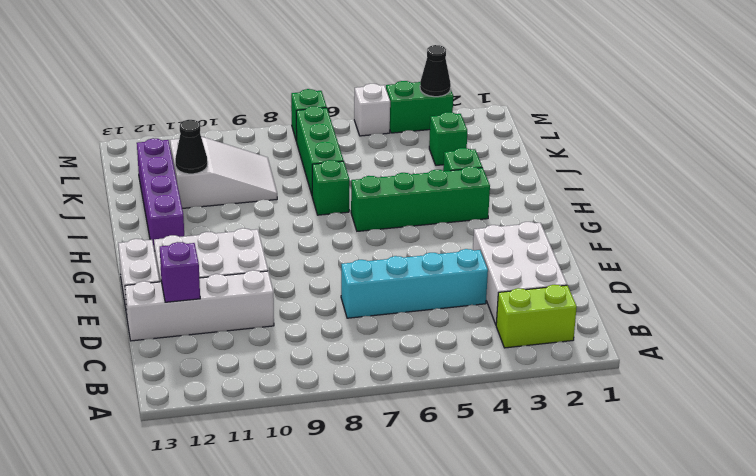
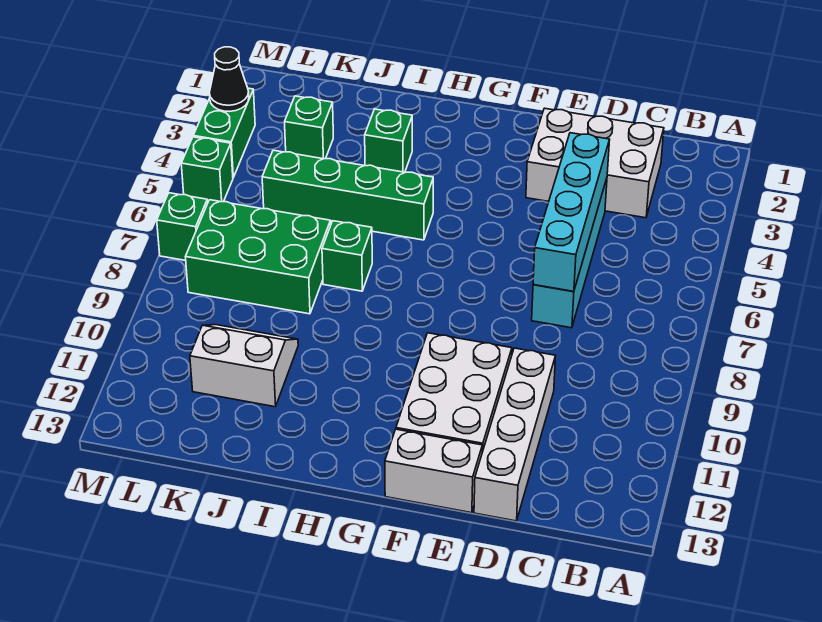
lime 1x2 brick [496,285,577,348] -> none
none -> cyan 1x4 brick [533,133,610,291]
purple 1x1 brick [160,242,200,302] -> none
green 1x4 brick [351,166,490,231] -> green 1x4 brick turned to [262,150,433,240]
purple 1x4 brick [137,138,184,251] -> none
green 1x3 brick [296,106,344,194] -> green 2x3 brick [186,200,331,314]
white 2x3 slope [170,137,277,208] -> white 2x2 slope [190,325,298,407]
black 1x1 cone [175,120,208,174] -> none
white 1x1 brick [354,84,390,136] -> green 1x1 brick [181,137,233,202]

